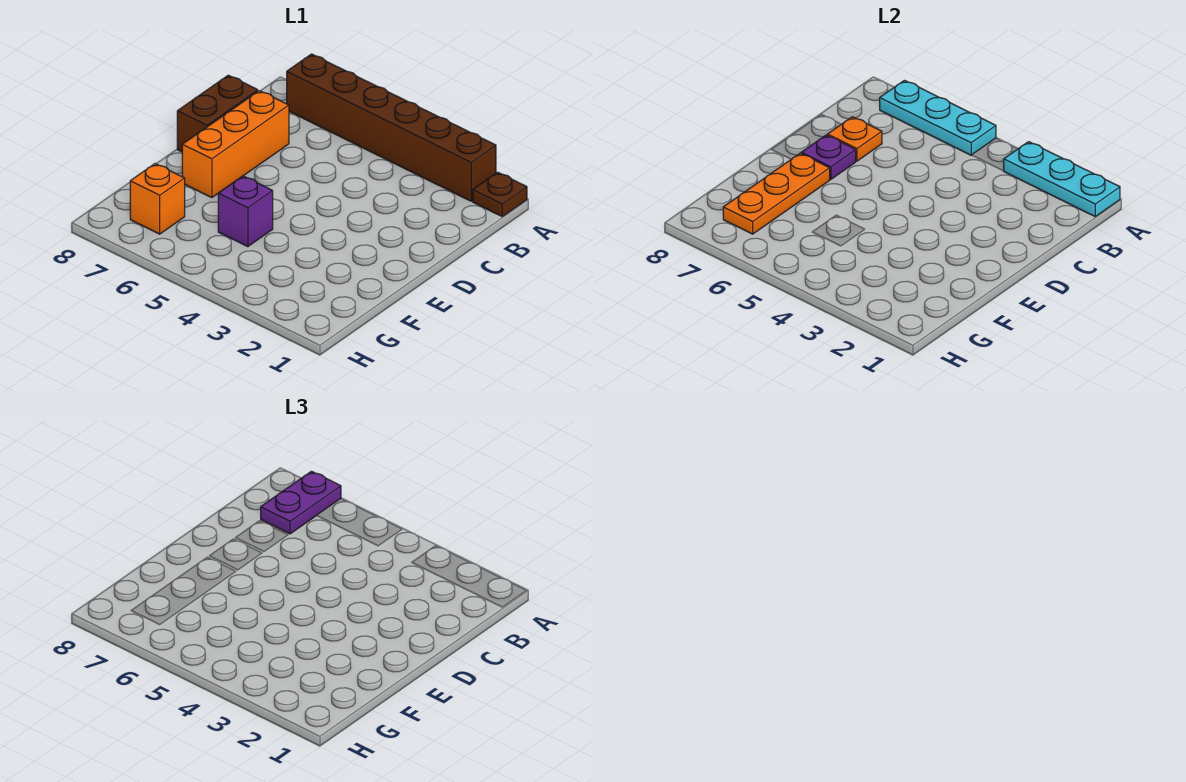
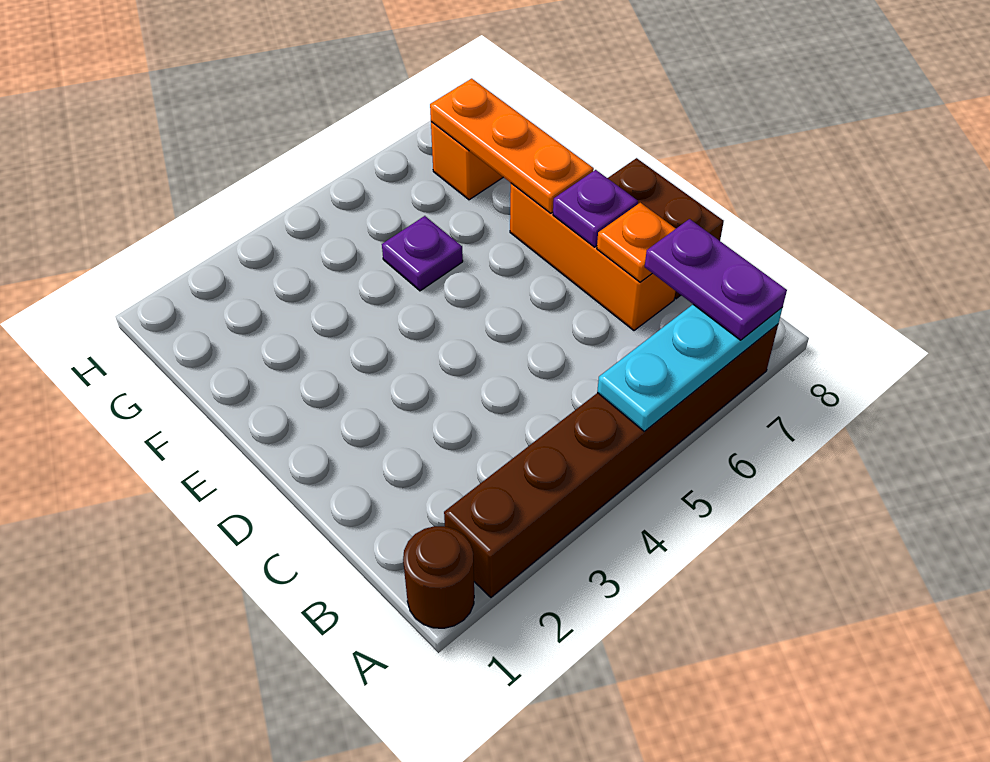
brown 1x1 plate [473,172,527,216] -> brown 1x1 round brick [403,526,474,628]
cyan 1x3 plate [1004,142,1120,216] -> none
purple 1x1 brick [218,176,273,247] -> purple 1x1 plate [382,216,463,291]

